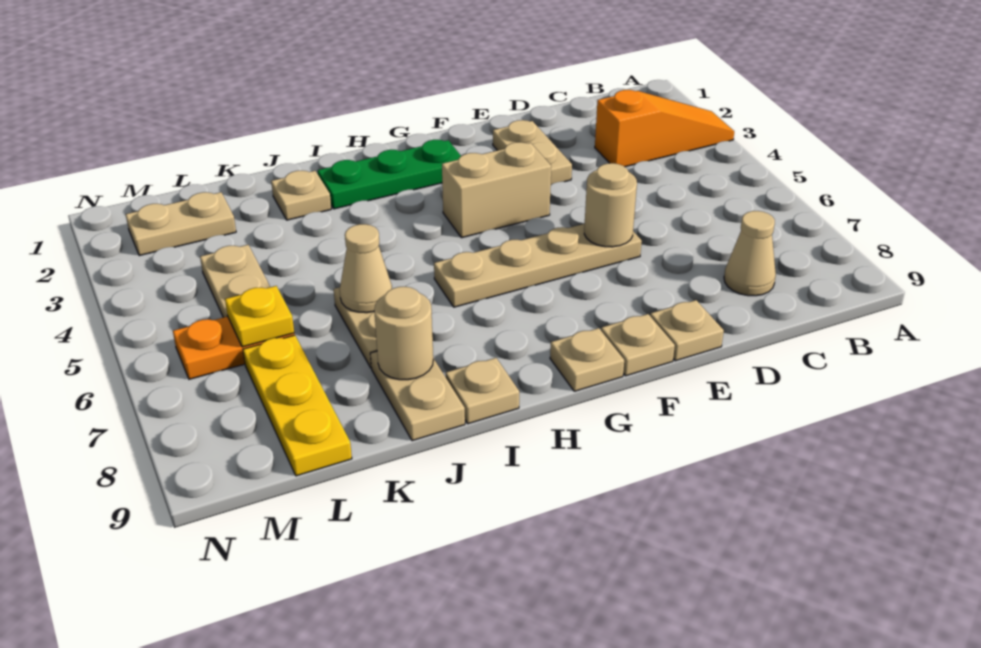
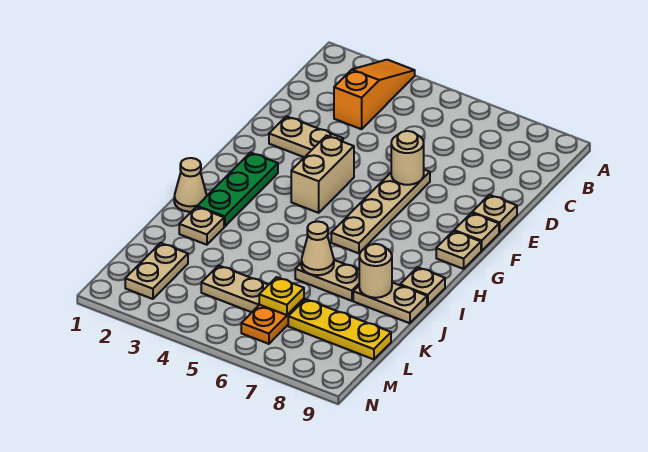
tan 1x1 cone [724,211,776,296] -> tan 1x1 cone moved to [174,158,207,212]

